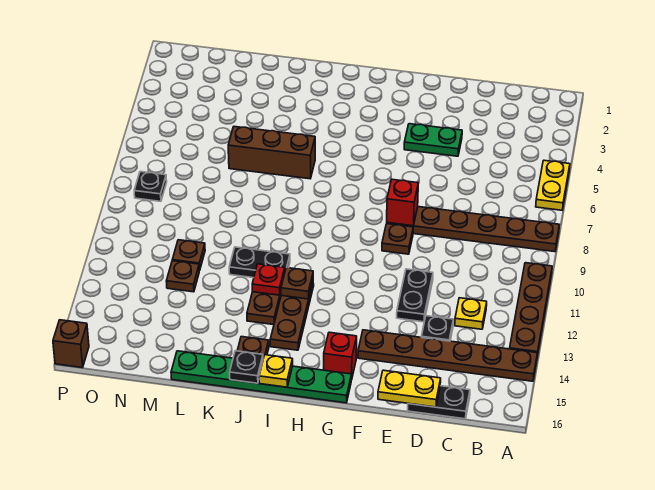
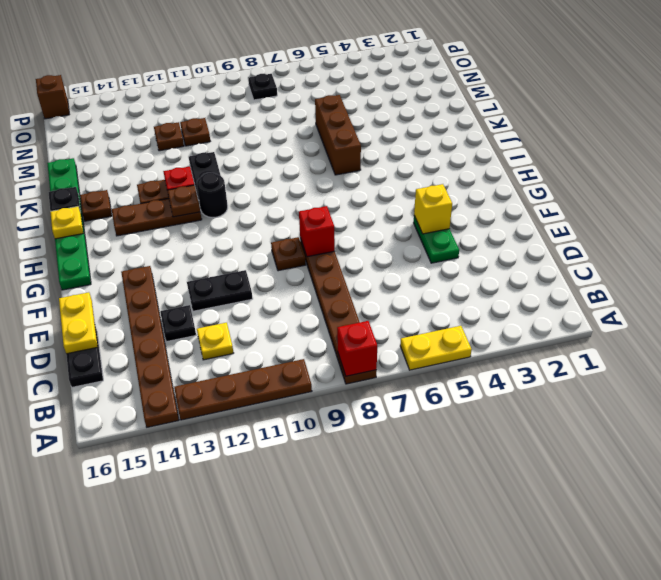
none -> yellow 1x1 brick [414,184,452,234]
red 1x1 brick [324,332,357,380] -> red 1x1 brick moved to [337,321,377,376]
none -> black 1x1 round brick [197,173,228,218]

